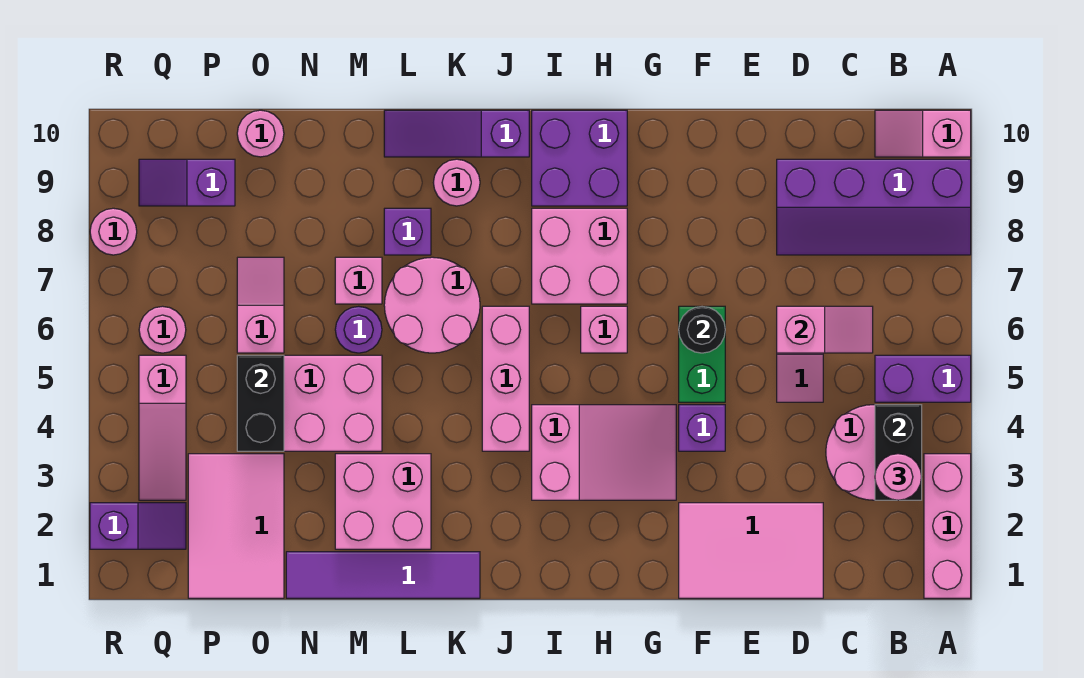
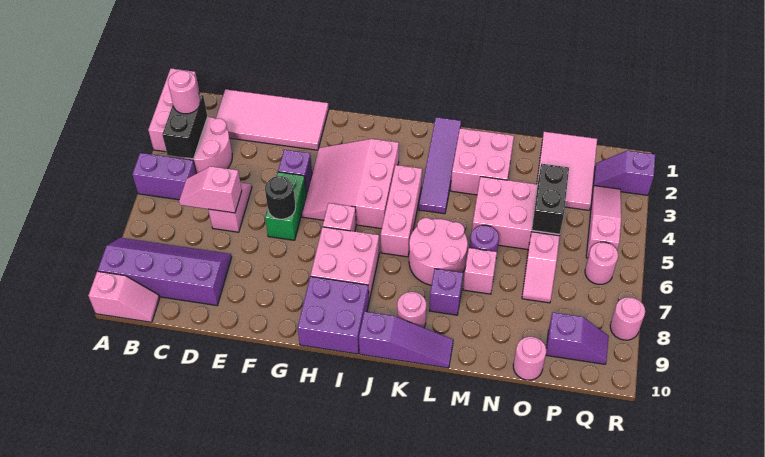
pink 2x3 tile [679,503,823,598] -> pink 2x4 tile [216,89,329,150]
pink 2x3 slope [532,405,676,500] -> pink 3x3 slope [302,139,399,229]
purple 1x4 tile [286,552,480,598] -> purple 1x4 tile turned to [419,117,461,214]

